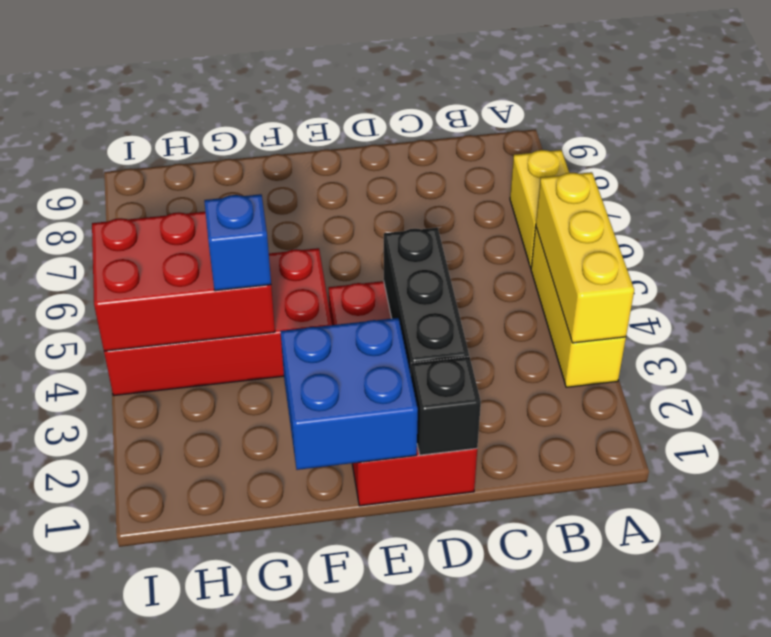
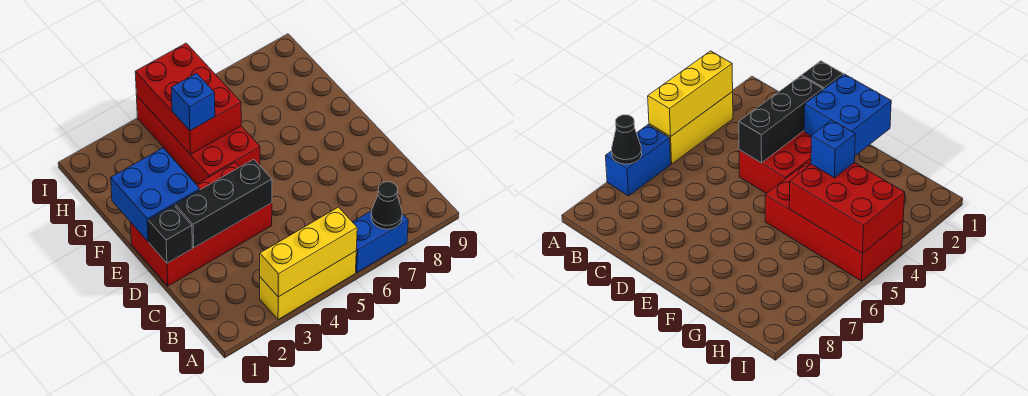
yellow 1x2 brick [510,150,569,268] -> blue 1x2 brick [353,211,408,273]
none -> black 1x1 cone [371,182,402,229]

